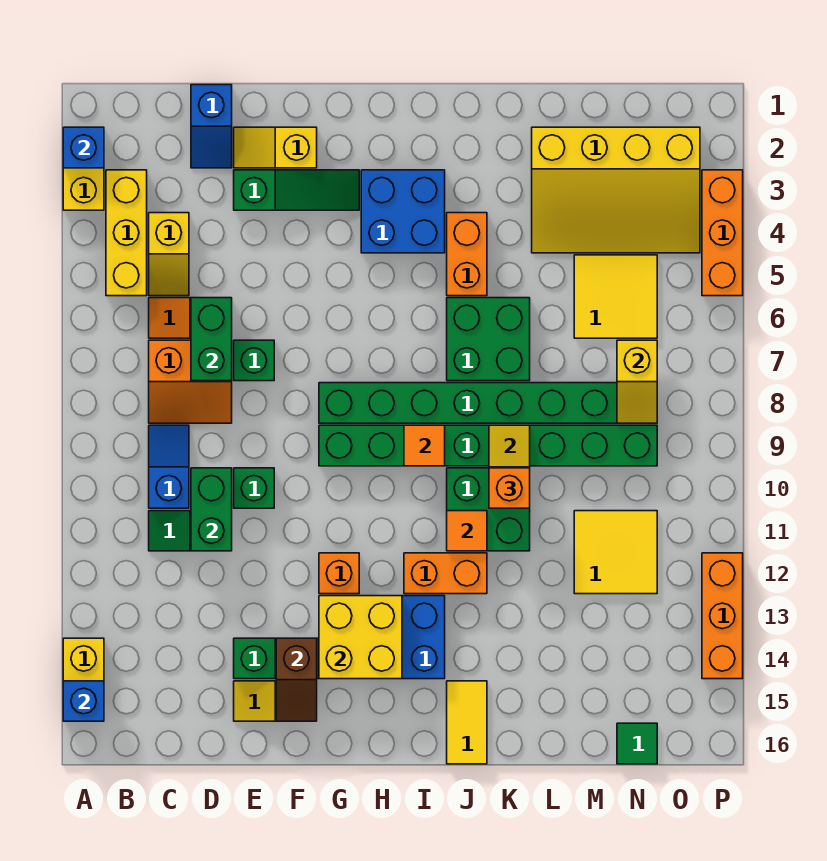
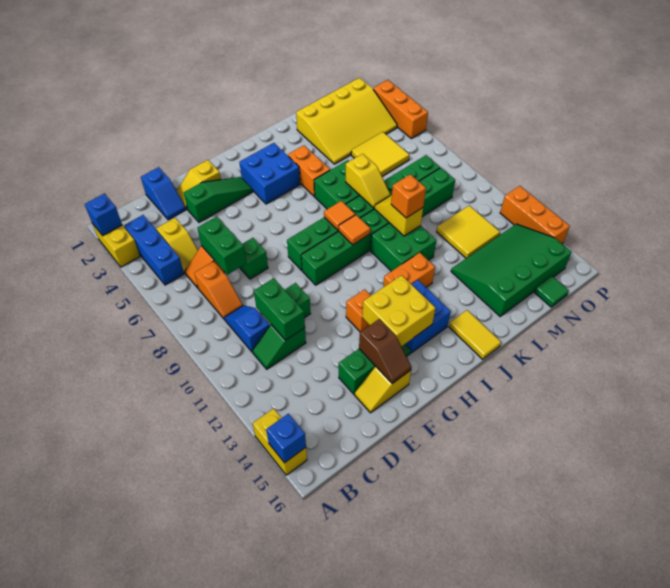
yellow 1x3 brick [106,170,147,296] -> blue 1x3 brick [124,215,184,285]
orange 2x2 slope [149,340,232,423] -> orange 1x2 slope [194,261,243,319]
orange 1x1 tile [447,511,487,551] -> orange 1x1 tile moved to [324,201,355,230]
none -> green 3x4 slope [451,224,571,316]
yellow 1x2 slope [617,340,657,423] -> yellow 1x2 slope moved to [346,154,390,208]

